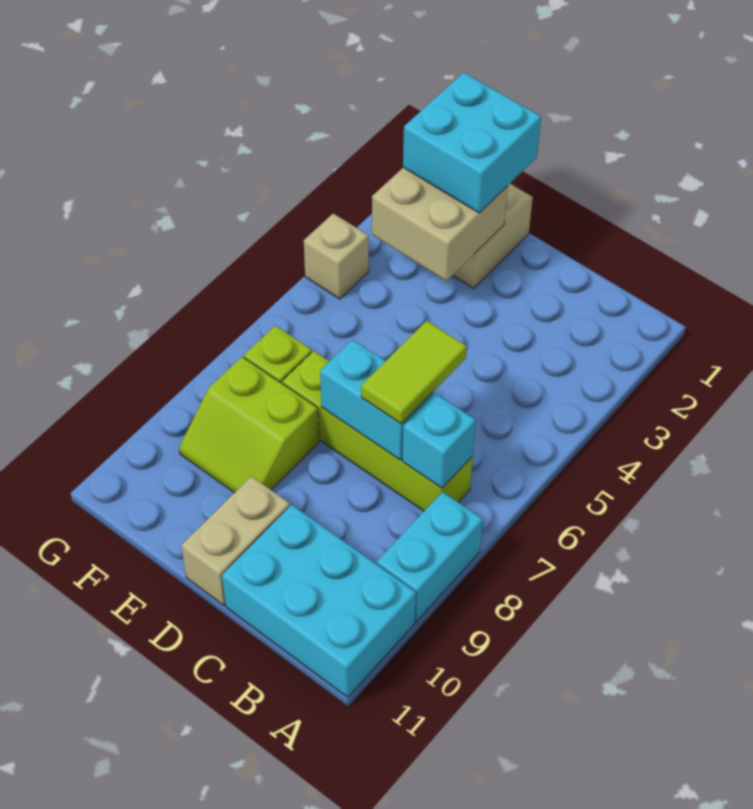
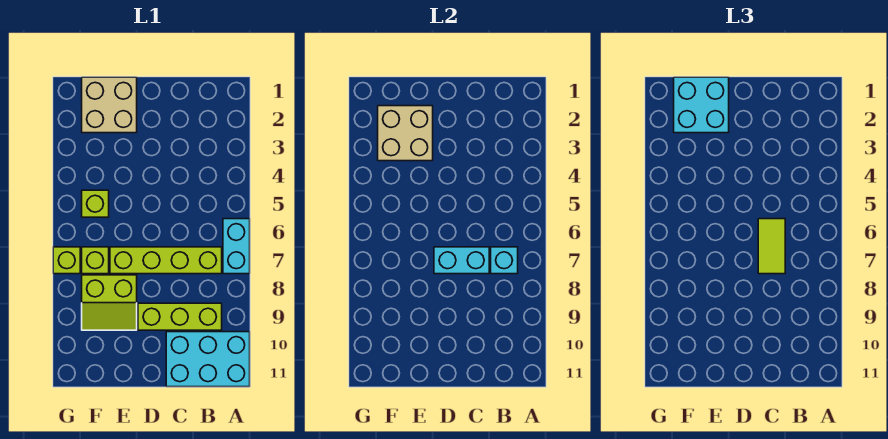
cyan 1x2 brick [377,492,483,622] -> cyan 1x2 brick moved to [223,219,250,274]
none -> lime 1x3 brick [138,303,222,330]
tan 1x2 brick [181,476,290,605] -> none
none -> lime 1x1 brick [82,190,109,217]
tan 1x1 brick [304,213,369,299] -> none
none -> lime 1x1 brick [53,247,80,274]

